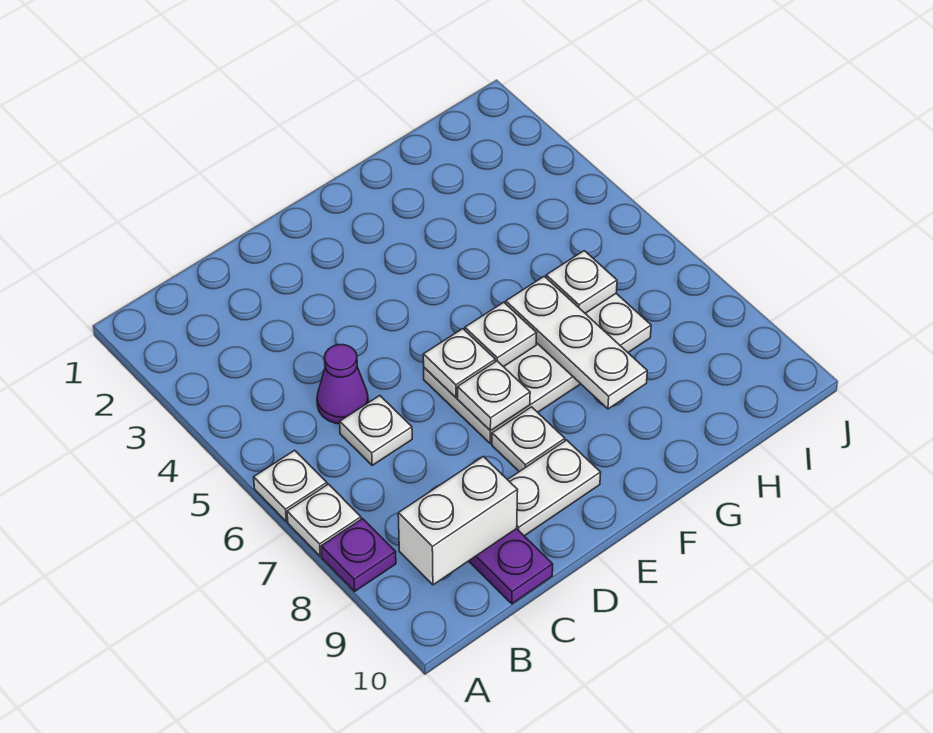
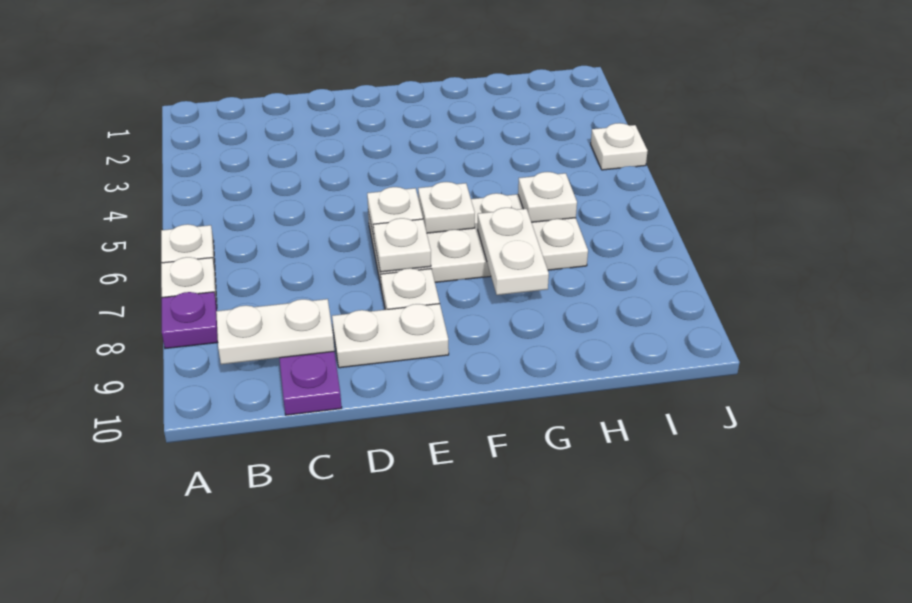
white 1x2 brick [398,457,518,585] -> white 1x2 plate [216,299,334,364]
purple 1x1 cone [317,345,368,424] -> none
white 1x1 plate [340,396,412,465] -> white 1x1 plate moved to [591,123,648,170]
white 1x3 plate [506,276,647,409] -> white 1x2 plate [478,208,549,295]

